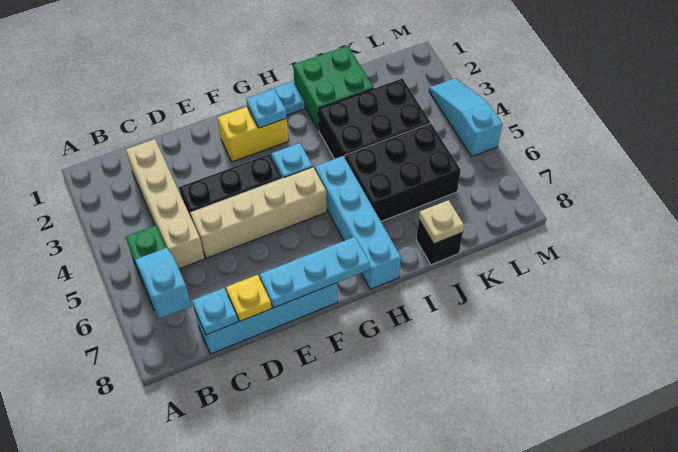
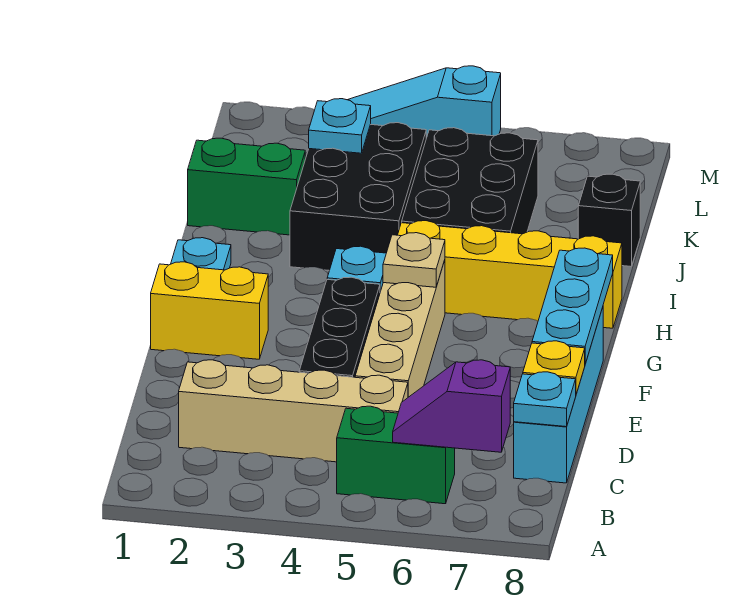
cyan 1x2 slope [135,248,191,319] -> purple 1x2 slope [393,360,510,452]
yellow 1x2 brick [217,107,289,162] -> yellow 1x2 brick turned to [151,262,268,359]
cyan 1x1 plate [246,89,287,128] -> cyan 1x1 plate moved to [309,99,371,153]
cyan 1x4 brick [315,156,401,289] -> yellow 1x4 brick [398,221,622,328]
green 2x2 brick [293,46,374,130] -> green 1x2 brick [188,138,305,235]
tan 1x1 plate [419,200,464,244] -> tan 1x1 plate moved to [383,233,445,287]

